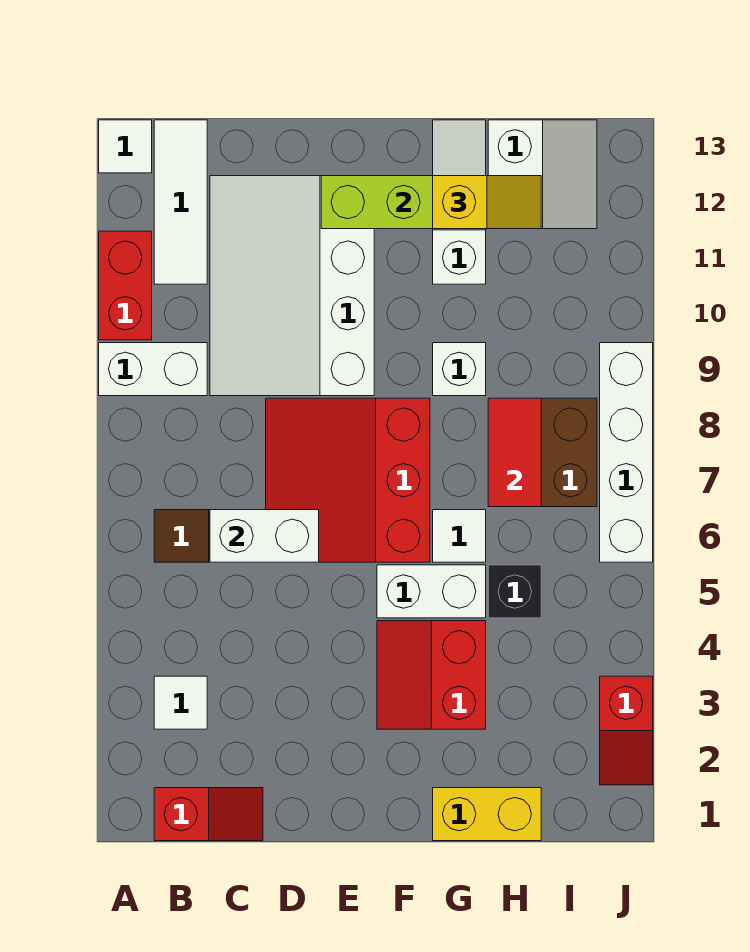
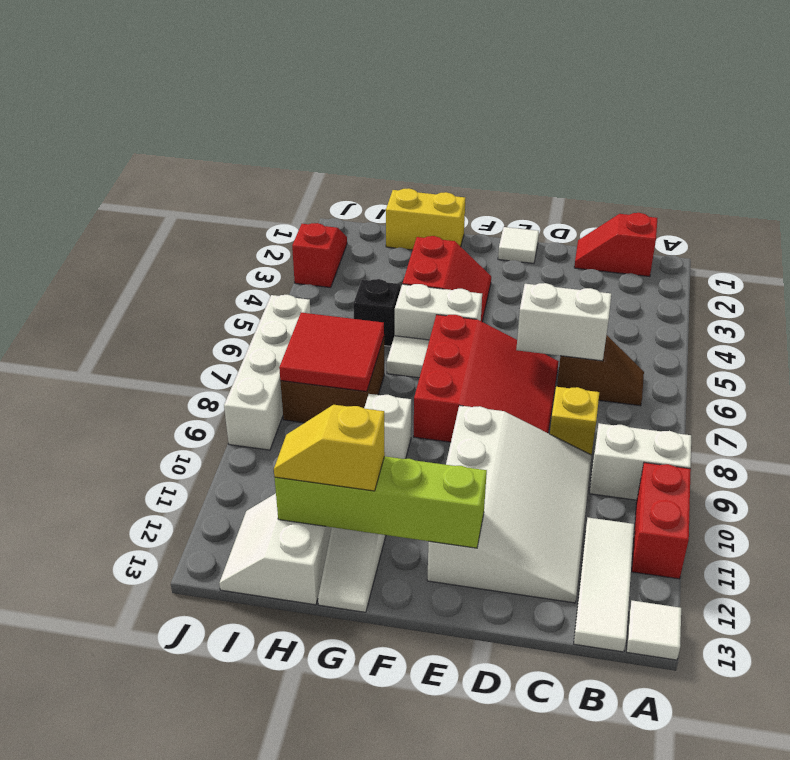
white 1x1 tile [154,676,207,729] -> white 1x1 tile moved to [498,227,539,264]
none -> yellow 1x1 brick [550,387,599,455]
red 1x2 tile [488,398,541,507] -> red 2x2 tile [279,313,384,392]

